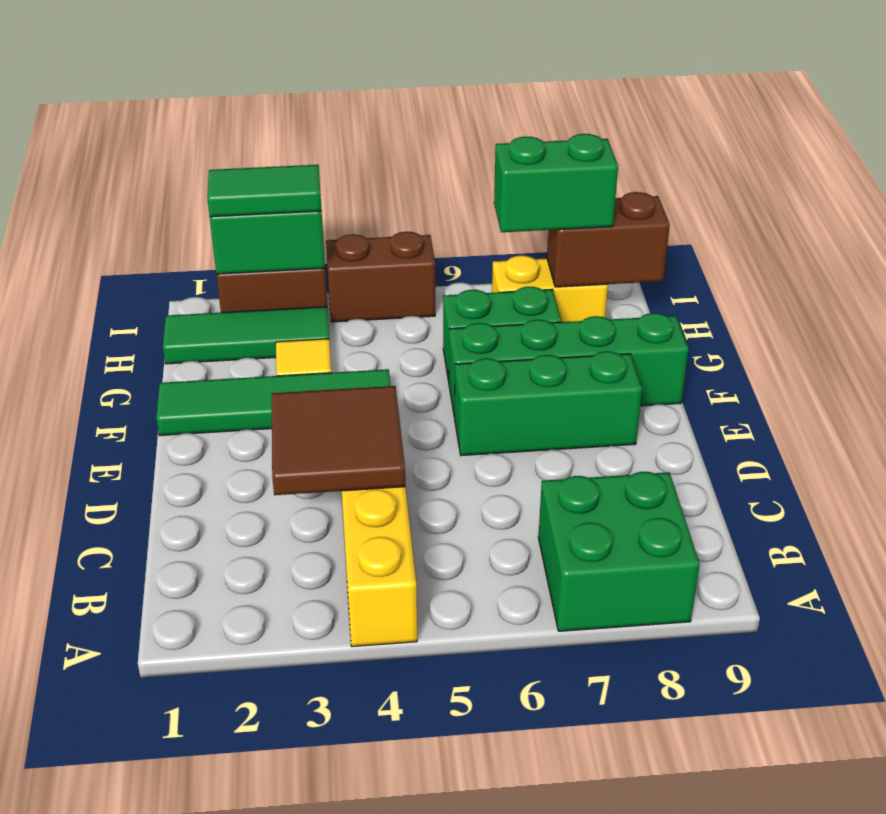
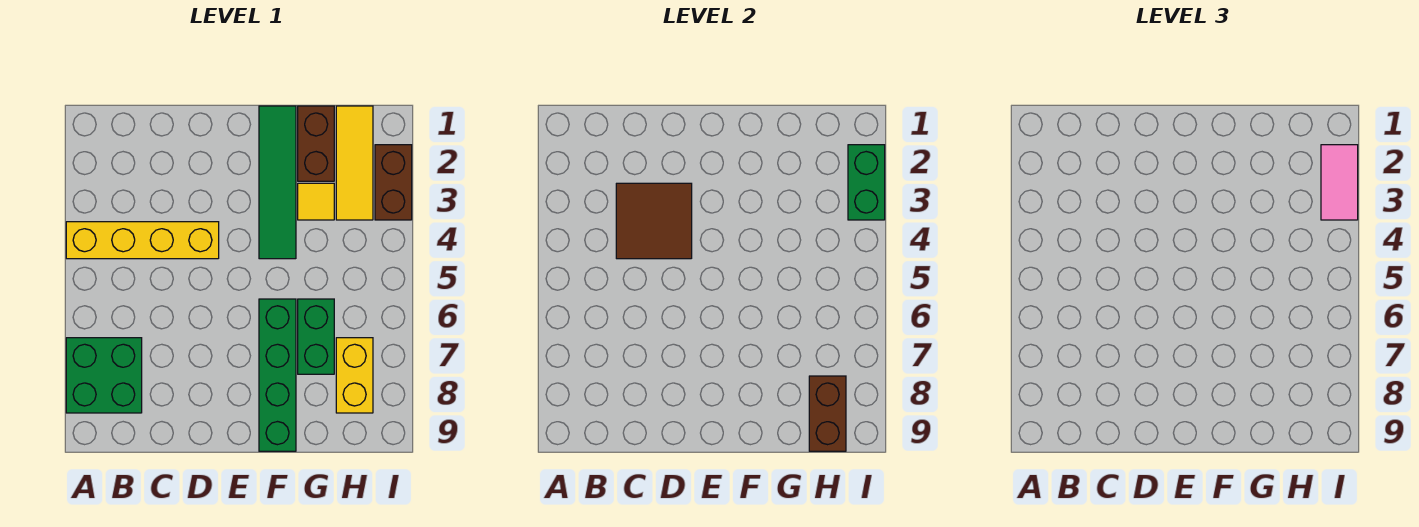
green 1x3 brick [455,351,642,456] -> none
green 1x3 tile [163,307,329,364] -> yellow 1x3 tile [336,106,373,220]
green 1x2 brick [494,134,618,232] -> none
green 1x2 tile [207,165,322,217] -> pink 1x2 tile [1321,145,1358,220]
brown 1x2 brick [326,232,435,322] -> brown 1x2 brick moved to [298,106,334,181]

